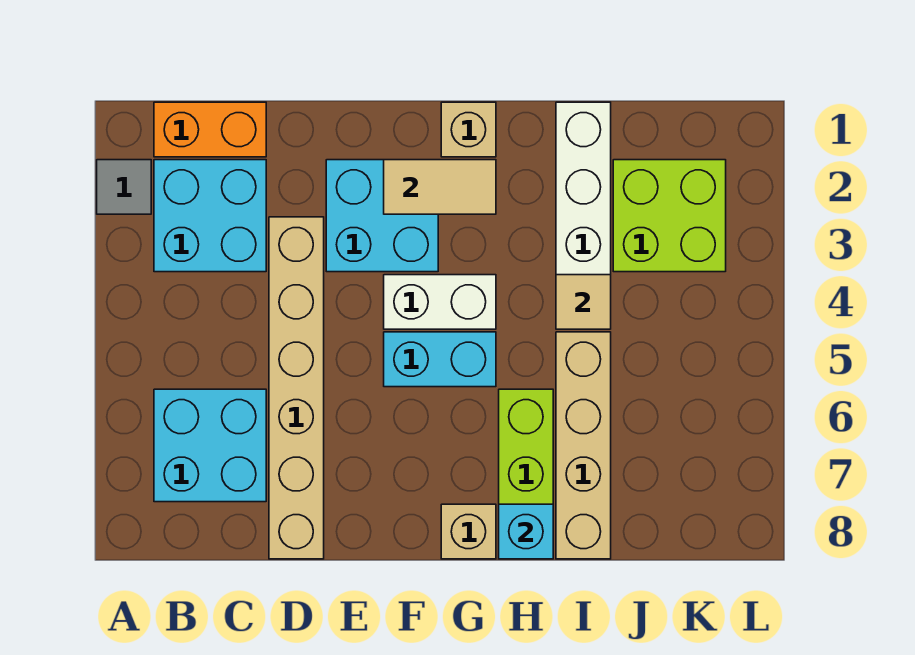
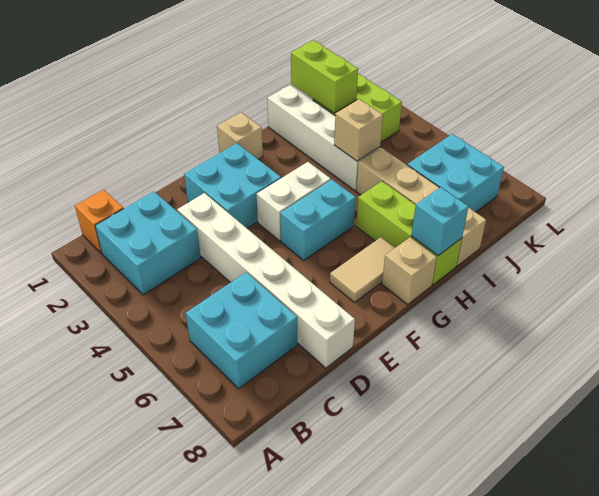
grey 1x1 tile [97,160,151,214] -> none
orange 1x2 brick [154,102,266,157] -> orange 1x1 brick [75,190,124,253]
tan 1x6 brick [269,217,324,559] -> white 1x6 brick [177,193,355,368]
tan 1x2 tile [384,160,496,214] -> tan 1x2 tile moved to [330,237,395,302]
tan 1x1 tile [556,275,611,329] -> tan 1x1 brick [334,99,383,161]
none -> lime 1x2 brick [291,40,358,113]
none -> cyan 2x2 brick [407,134,504,212]

